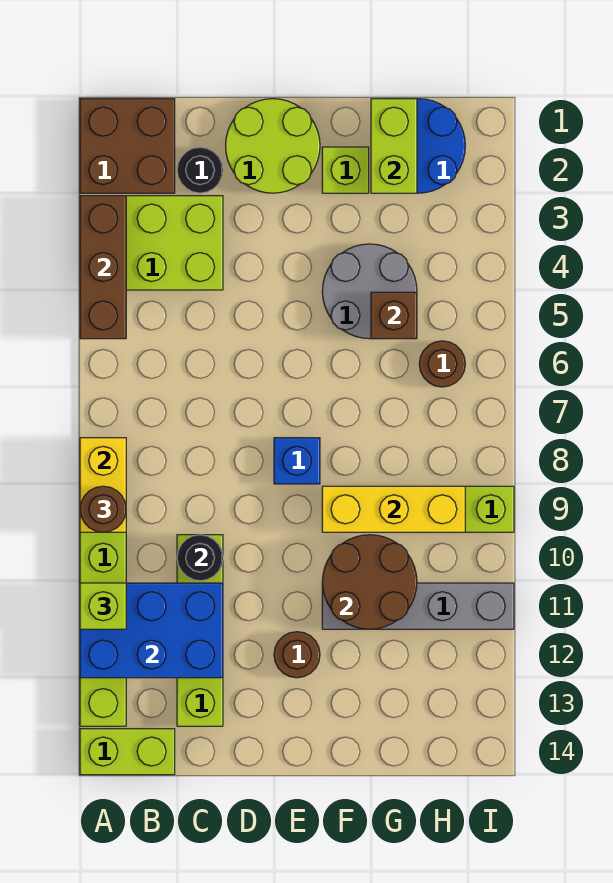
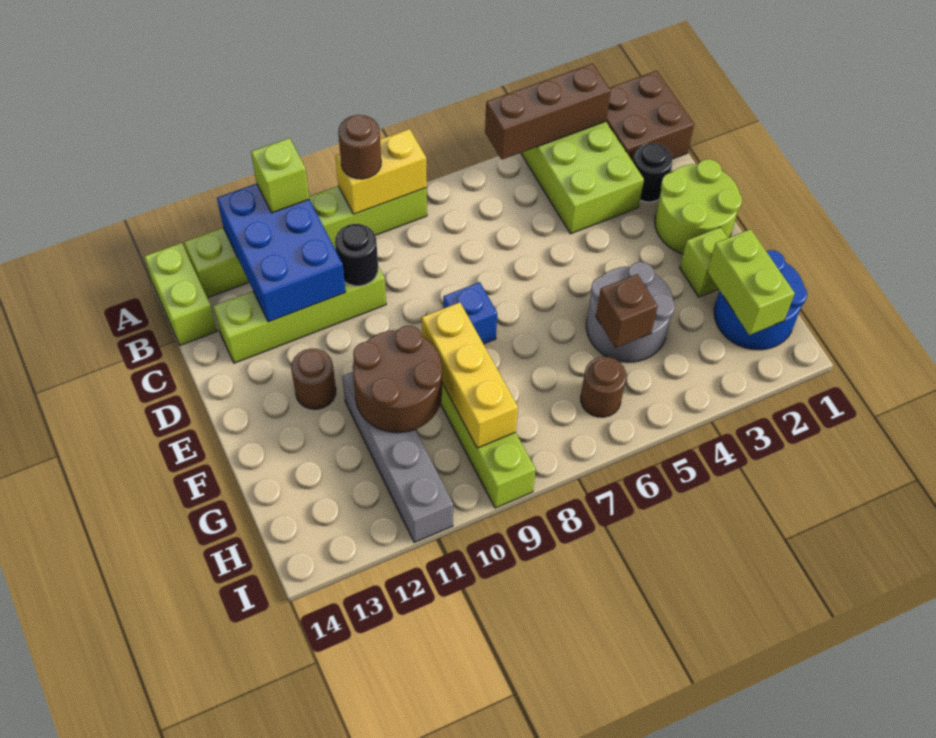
lime 1x2 brick [371,99,417,193] -> lime 1x2 brick turned to [707,229,795,335]

